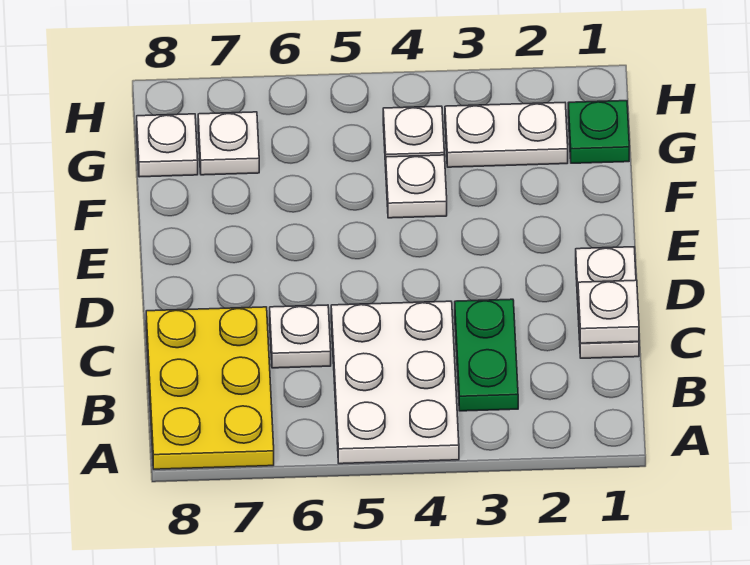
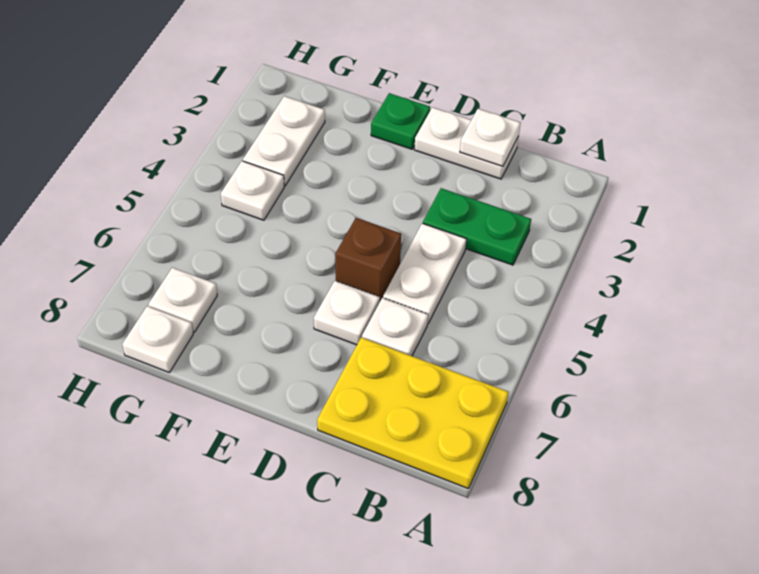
white 2x3 plate [331,301,459,464] -> white 1x2 plate [383,223,466,323]
none -> brown 1x1 brick [335,218,401,301]
white 1x1 plate [386,155,447,218] -> white 1x1 plate moved to [314,281,380,345]
green 1x1 plate [568,101,629,163] -> green 1x1 plate moved to [371,93,430,149]

